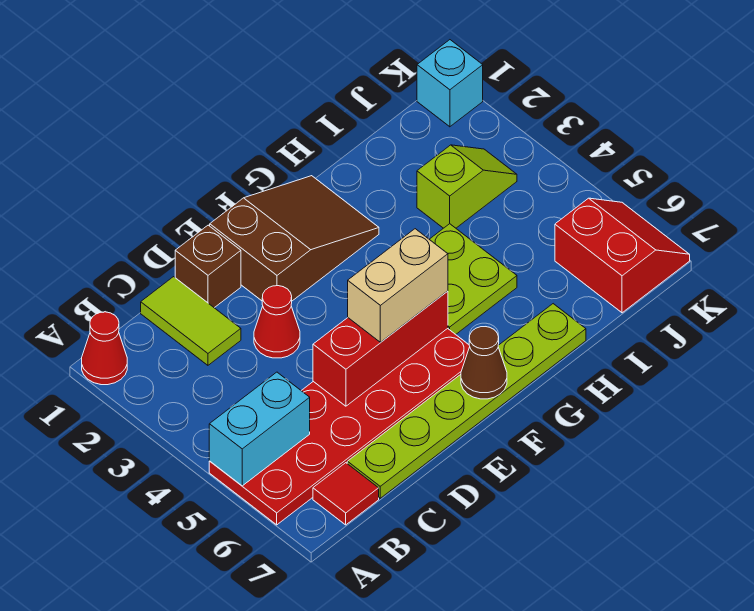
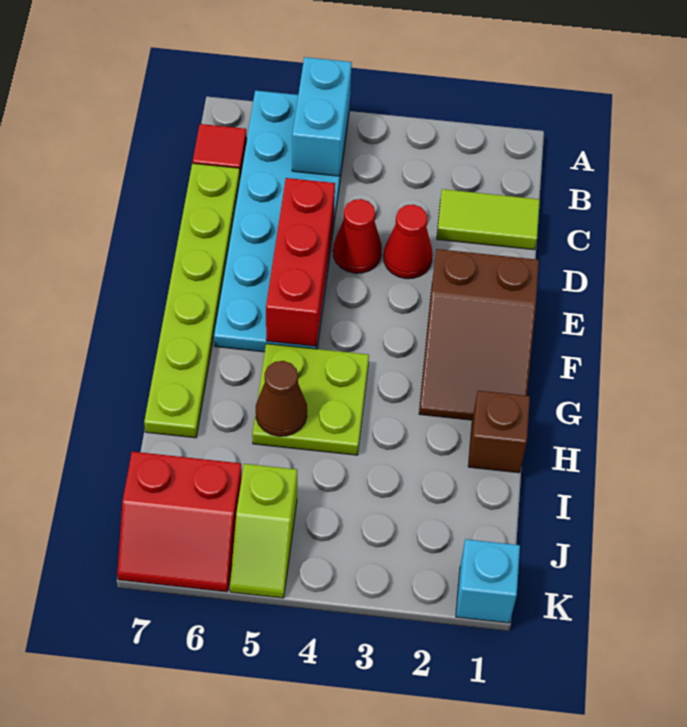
red 1x1 cone [82,312,127,385] -> red 1x1 cone moved to [333,199,382,273]
red 2x6 plate [209,328,470,525] -> cyan 2x6 plate [214,90,350,352]
brown 1x1 brick [175,225,241,308] -> brown 1x1 brick moved to [468,391,530,473]
tan 1x2 brick [348,229,448,342] -> none
brown 1x1 cone [461,327,507,399] -> brown 1x1 cone moved to [256,361,307,436]
lime 1x2 slope [417,145,517,228] -> lime 1x2 slope moved to [230,464,297,598]

